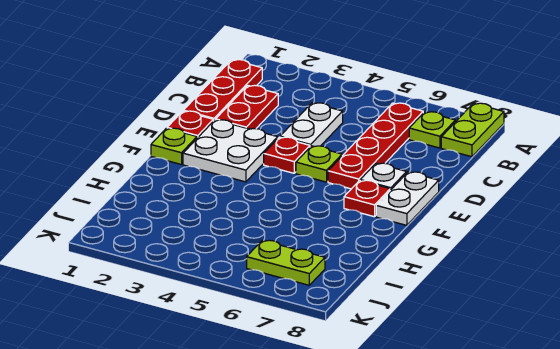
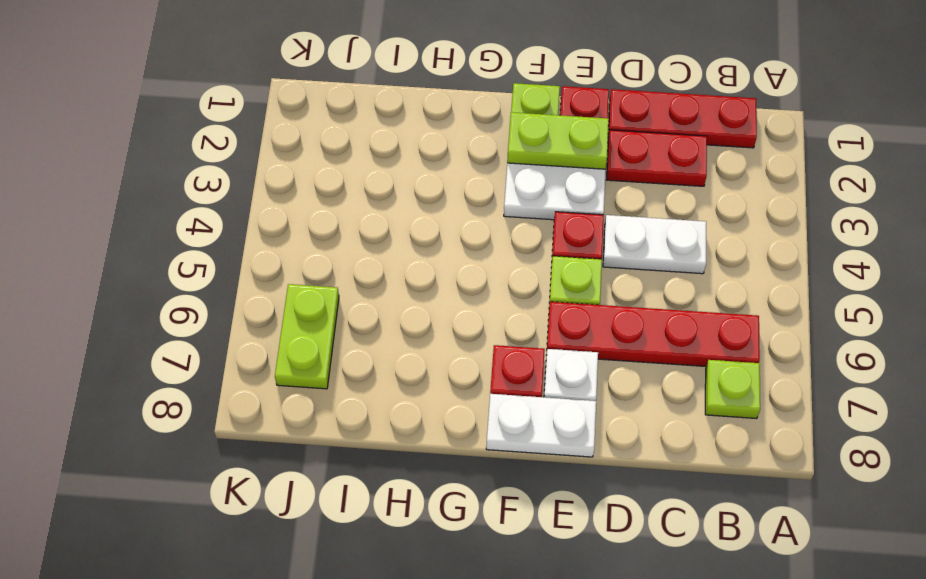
lime 1x2 plate [441,103,504,157] -> lime 1x2 plate moved to [507,112,609,169]

